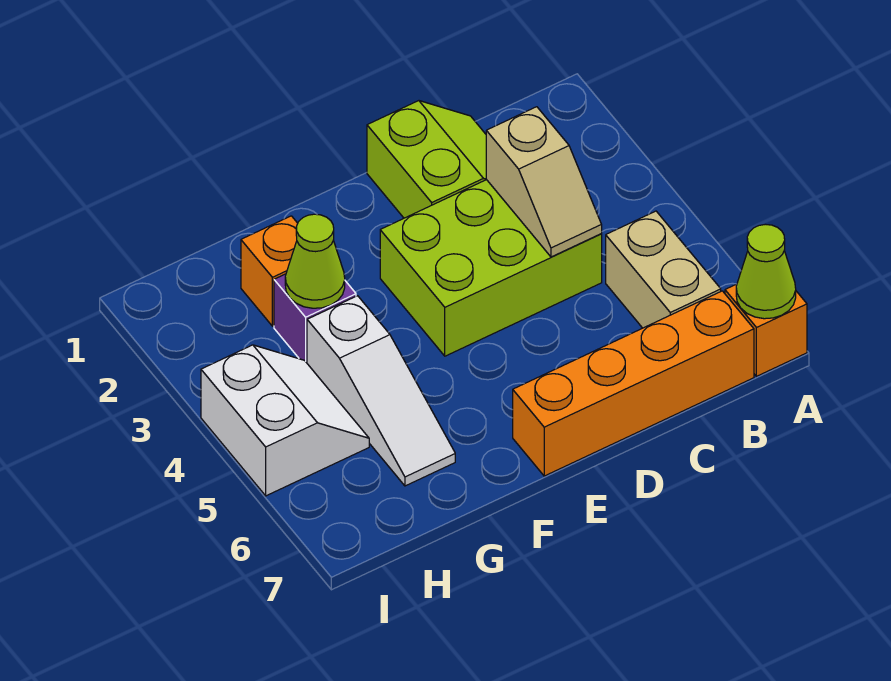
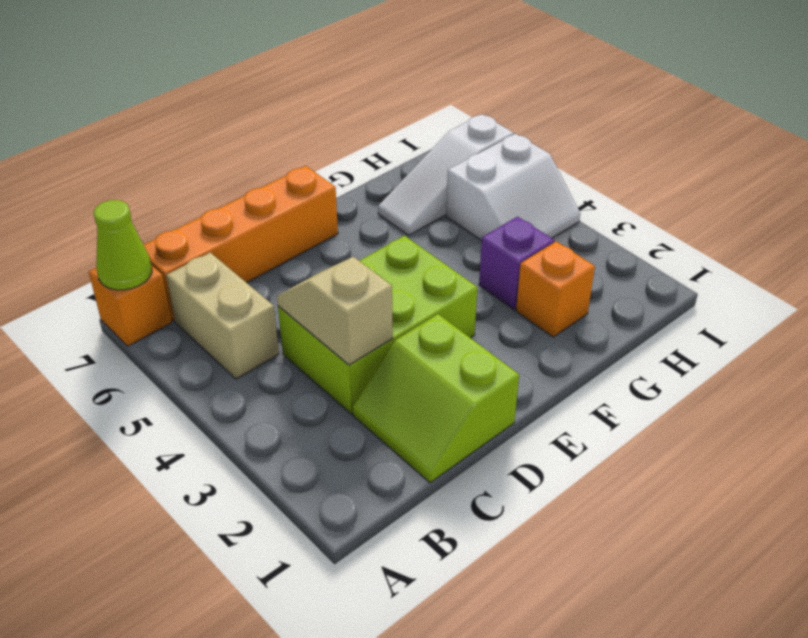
lime 1x1 cone [285,214,345,308] -> none
white 1x3 slope [307,296,455,486] -> white 1x3 slope turned to [378,114,514,235]
white 2x2 slope [201,345,369,496] -> white 2x2 slope turned to [446,134,580,240]

